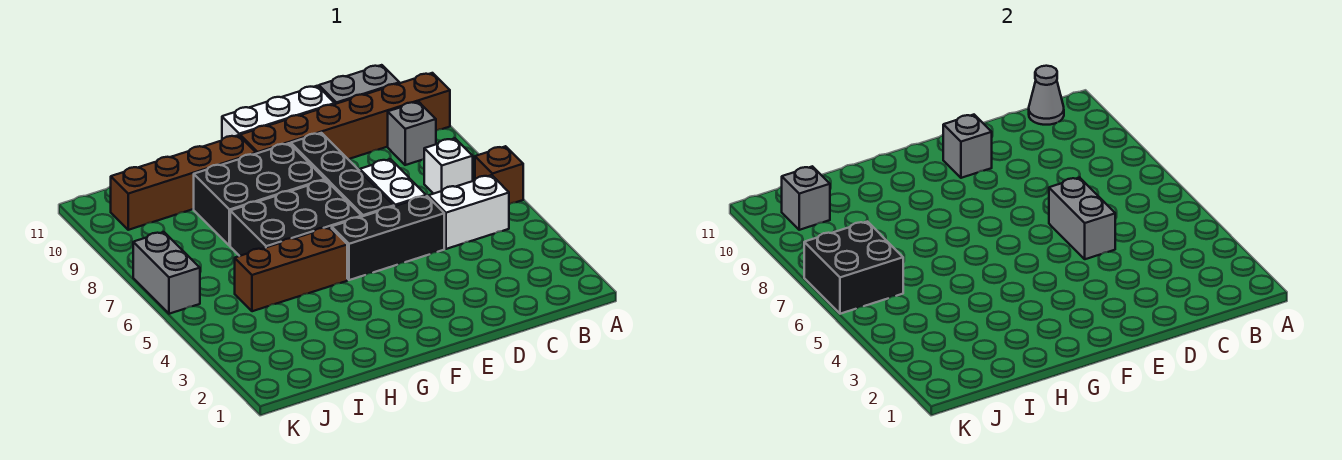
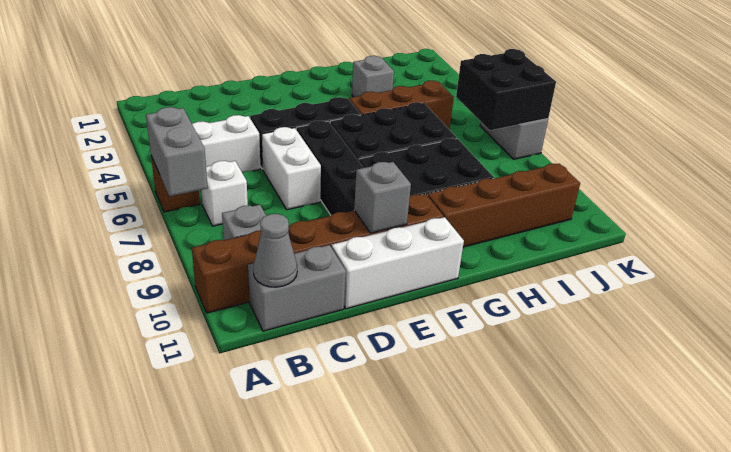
grey 1x2 brick [1049,178,1115,259] -> grey 1x2 brick moved to [146,107,208,196]
grey 1x1 brick [782,166,830,230] -> grey 1x1 brick moved to [352,56,394,97]

